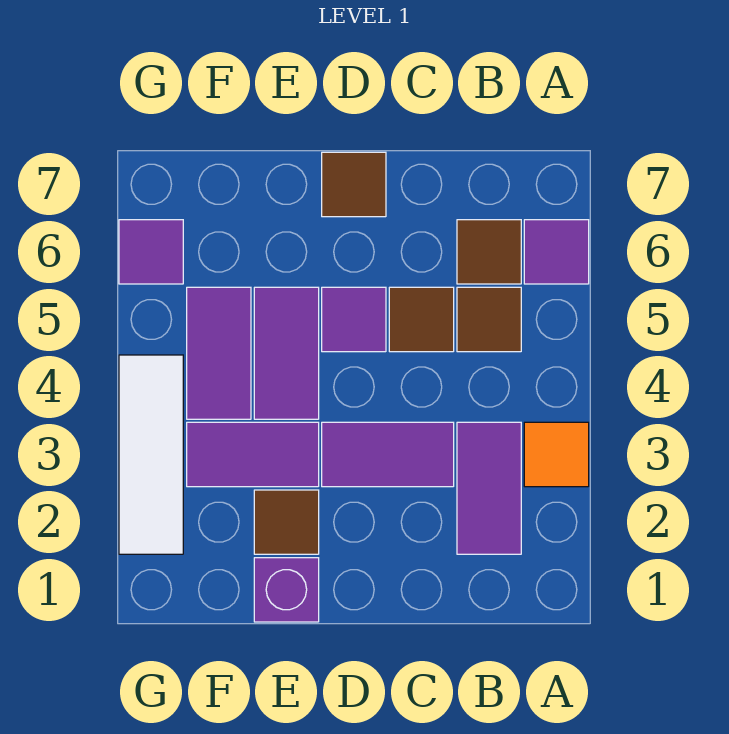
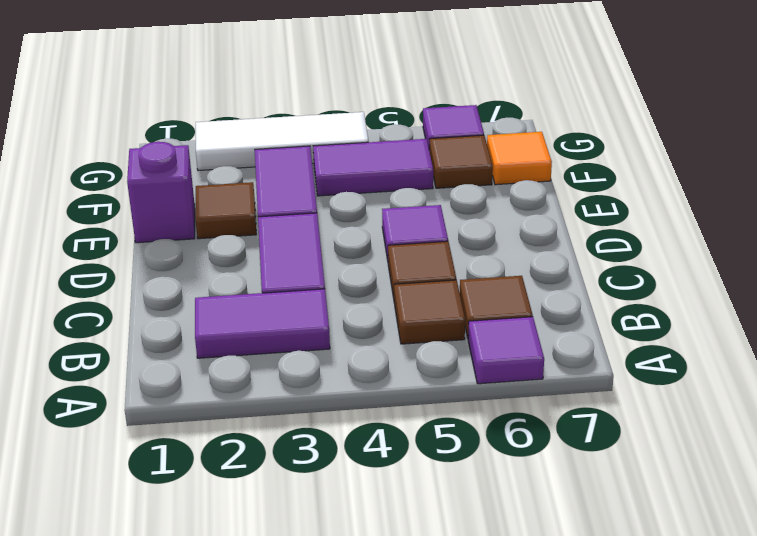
orange 1x1 tile [524,422,589,487] -> orange 1x1 tile moved to [487,132,552,185]
brown 1x1 tile [322,152,386,217] -> brown 1x1 tile moved to [429,135,493,188]
purple 1x2 tile [254,287,319,419] -> none

